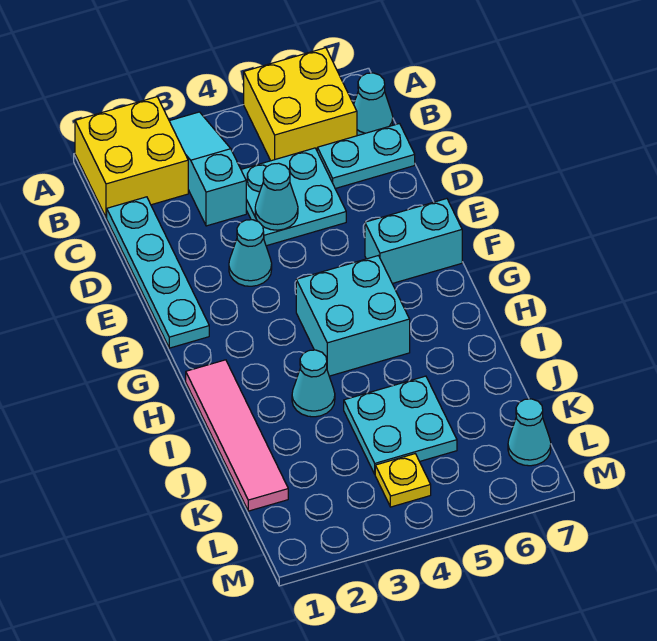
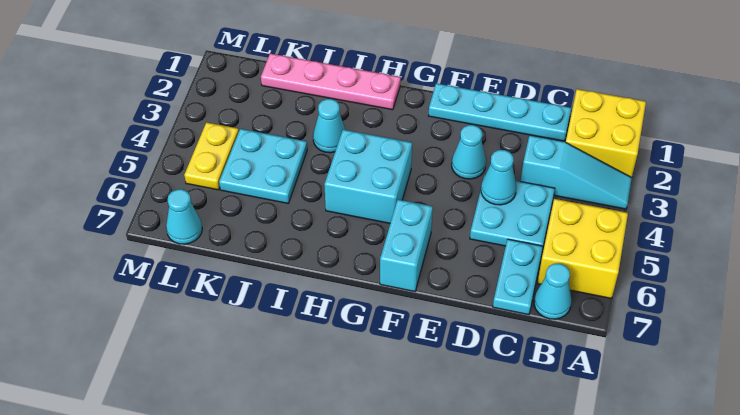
pink 1x4 tile [186,360,288,511] -> pink 1x4 plate [261,54,401,110]
yellow 1x1 plate [375,454,431,507] -> yellow 1x2 plate [184,122,239,190]

